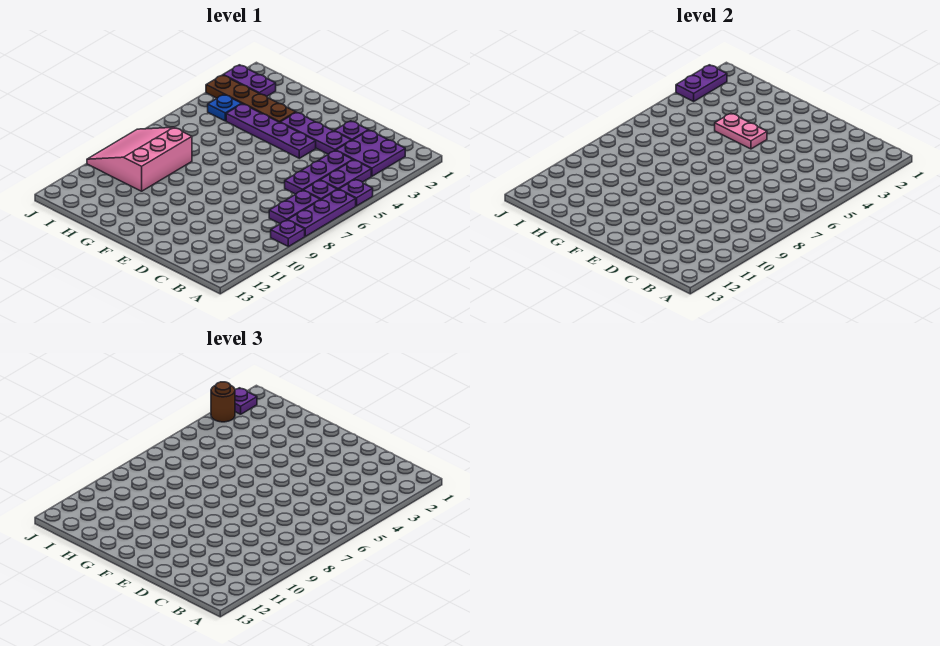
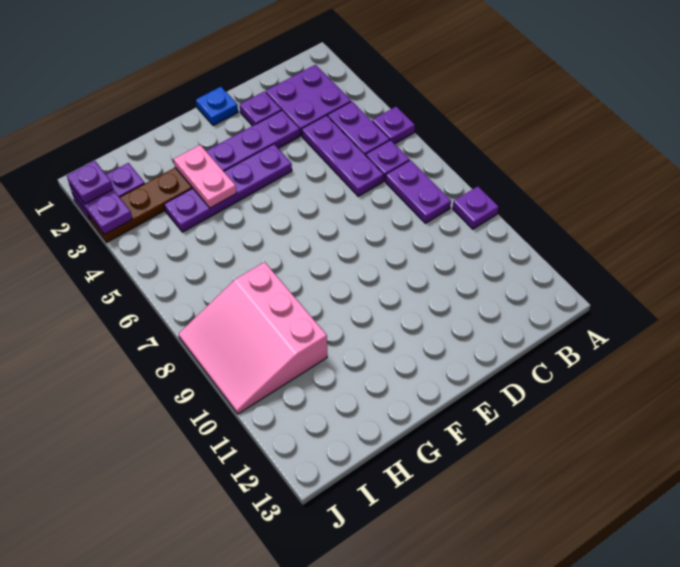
purple 1x3 plate [288,190,356,236] -> none
pink 1x2 plate [715,113,767,149] -> pink 1x2 plate turned to [174,145,237,208]
blue 1x1 plate [208,95,241,121] -> blue 1x1 plate moved to [196,87,238,126]
brown 1x1 round brick [211,382,235,422] -> none

